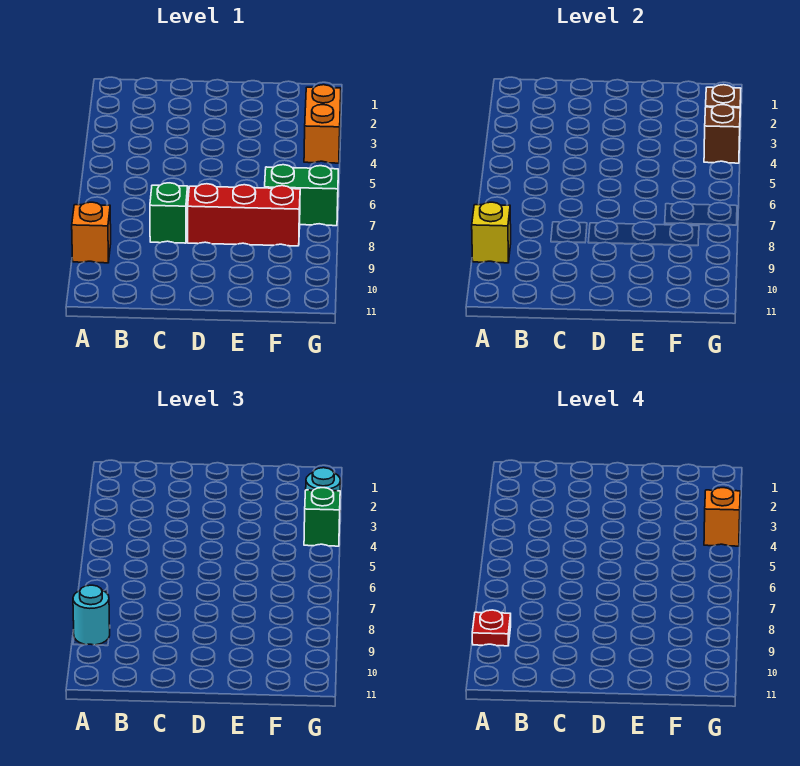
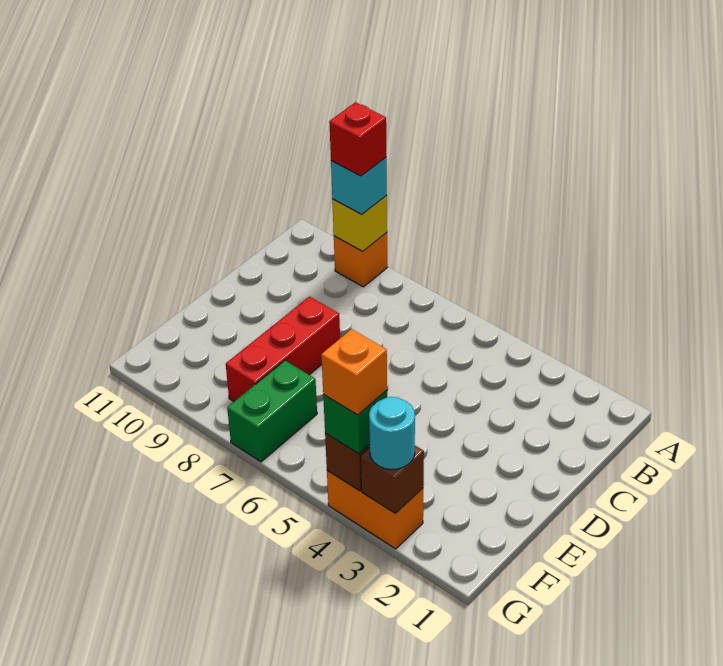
cyan 1x1 round brick [73,585,110,645] -> cyan 1x1 brick [331,158,387,215]
red 1x1 plate [472,610,511,646] -> red 1x1 brick [329,102,386,176]
green 1x1 brick [150,183,188,243] -> none

